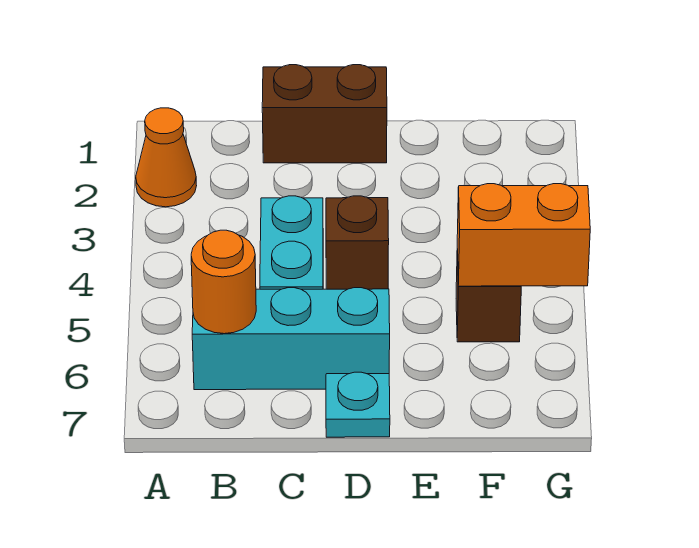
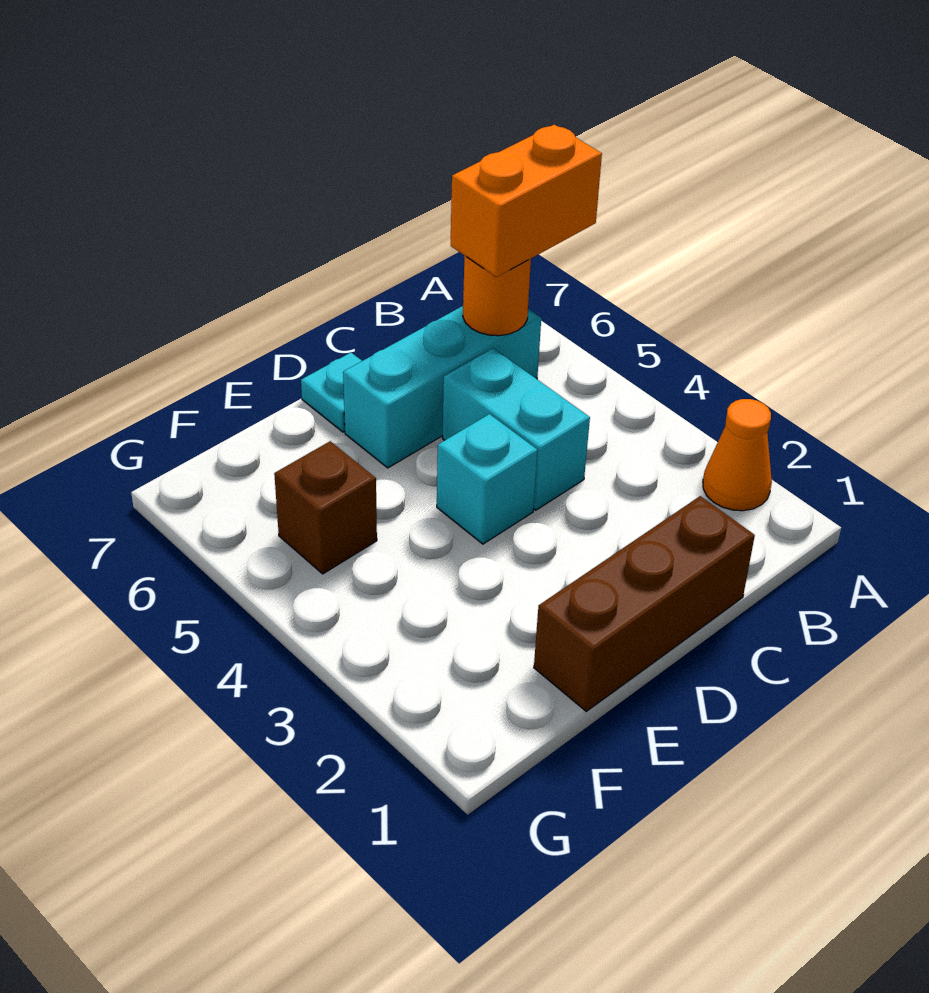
brown 1x2 brick [262,65,387,163] -> brown 1x3 brick [534,496,755,711]
brown 1x1 brick [326,196,389,289] -> cyan 1x1 brick [437,414,537,544]
orange 1x2 brick [457,184,590,286] -> orange 1x2 brick moved to [451,125,602,277]

